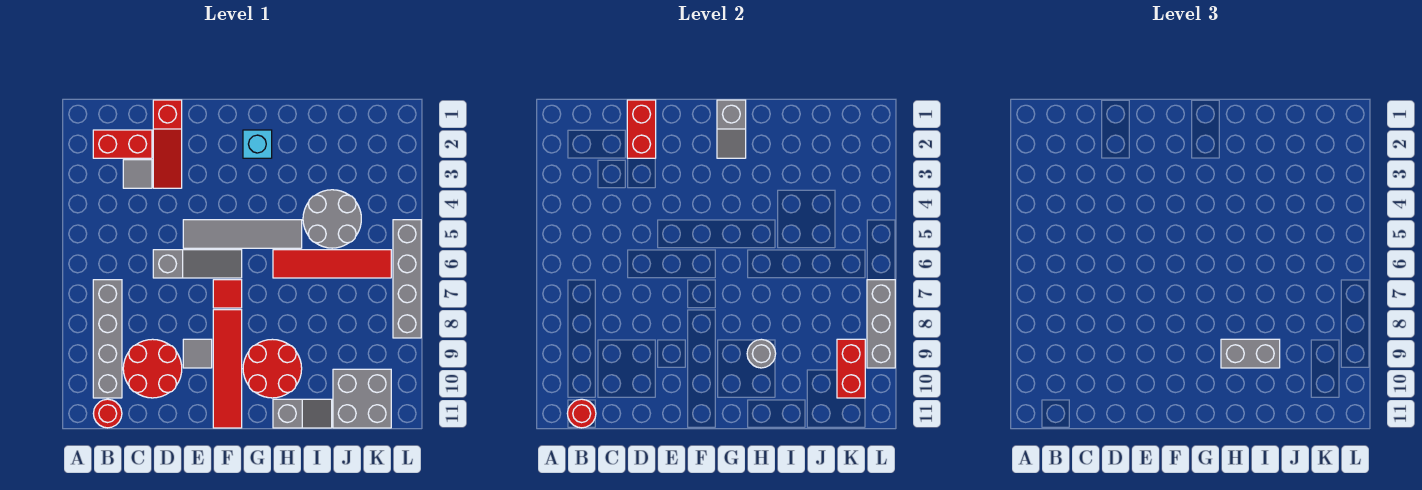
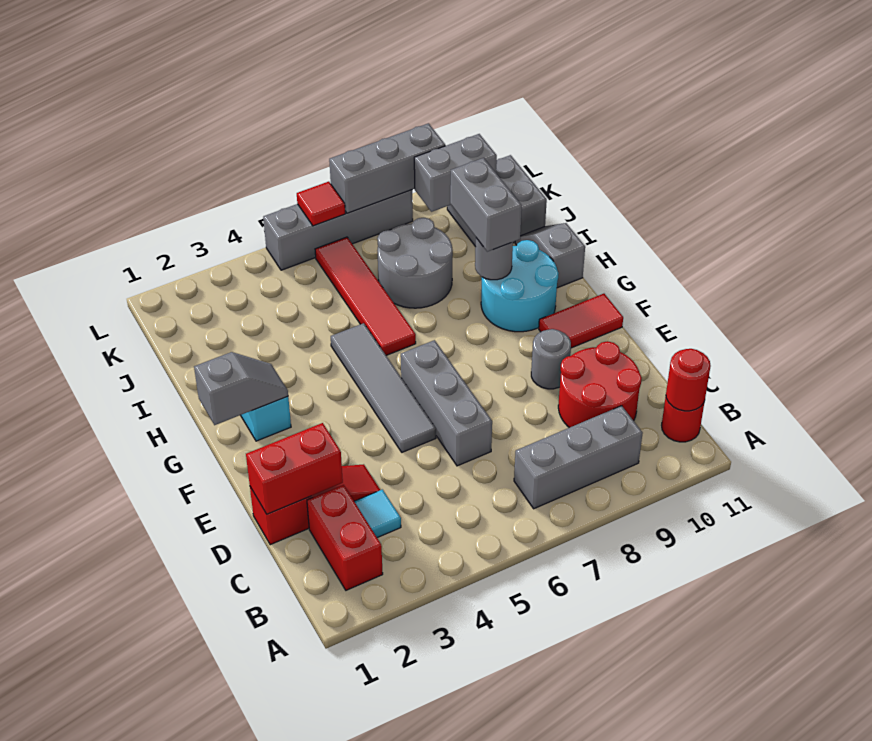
grey 1x4 brick [93,280,122,398] -> grey 1x3 brick [514,406,643,509]
grey 1x1 tile [123,160,152,188] -> cyan 1x1 tile [354,489,401,538]
grey 1x3 slope [153,250,242,278] -> grey 1x3 brick [401,340,492,466]
grey 1x1 tile [183,339,212,368] -> grey 1x1 round brick [531,329,571,389]
red 1x1 tile [213,280,242,308] -> red 1x1 tile moved to [297,182,345,226]
red 1x4 tile [213,310,242,428] -> red 1x2 tile [539,294,623,348]
red 2x2 round brick [243,339,302,398] -> cyan 2x2 round brick [481,240,558,332]
grey 2x2 round brick [303,190,361,248] -> grey 2x2 round brick moved to [377,218,453,308]
red 1x2 brick [837,339,865,398] -> grey 1x2 brick [414,134,497,212]

